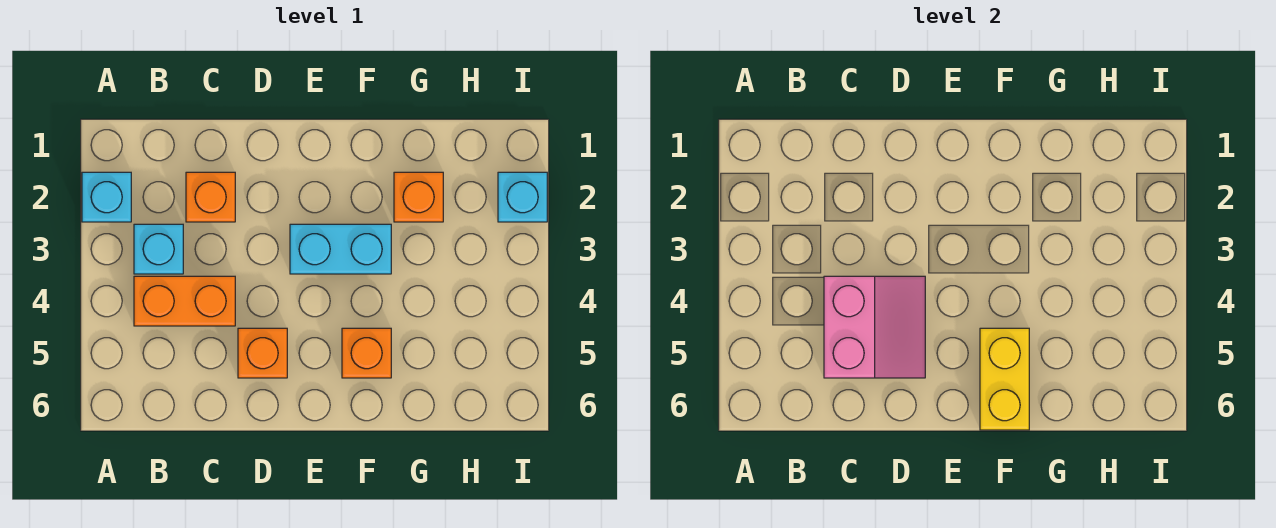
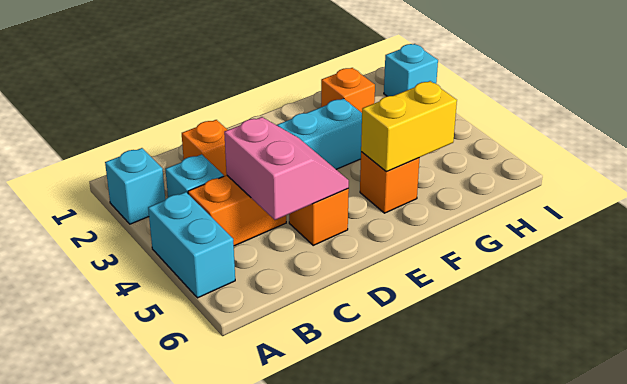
none -> cyan 1x2 brick [148,192,235,298]
yellow 1x2 brick [980,328,1029,430] -> yellow 1x2 brick turned to [361,81,457,172]

